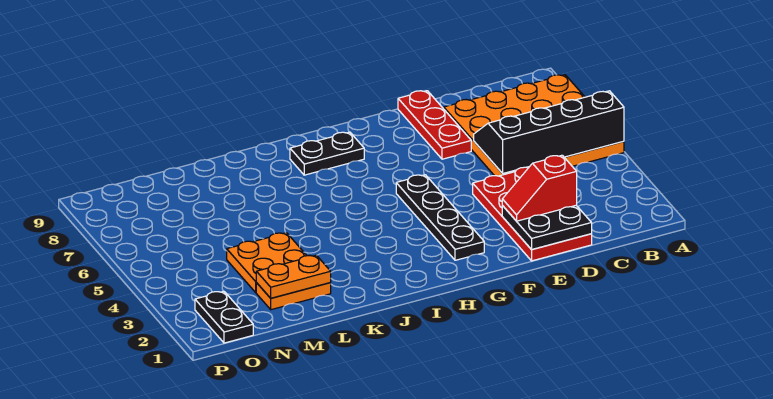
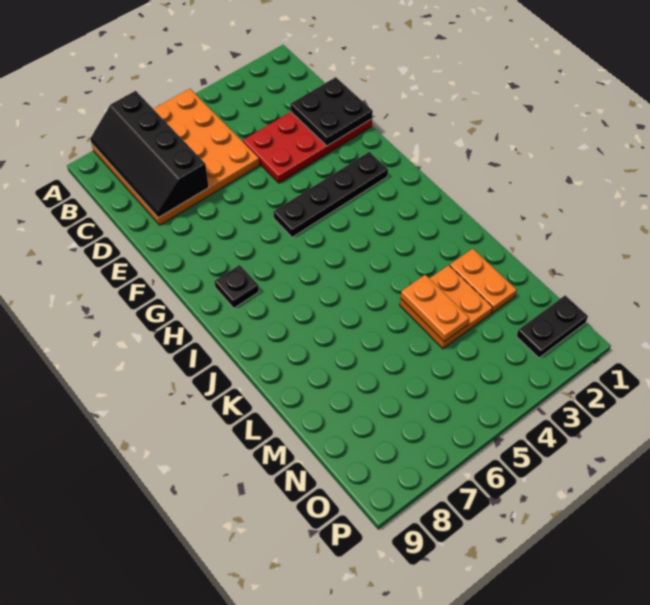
black 2x4 slope [474,91,624,173] -> black 2x4 slope moved to [90,91,209,218]
red 1x2 slope [502,155,577,221] -> none
red 1x3 plate [398,91,471,159] -> none
black 1x2 plate [290,132,364,175] -> black 1x1 plate [214,265,259,308]
orange 1x2 plate [256,255,331,298] -> orange 1x2 plate moved to [401,275,469,342]

